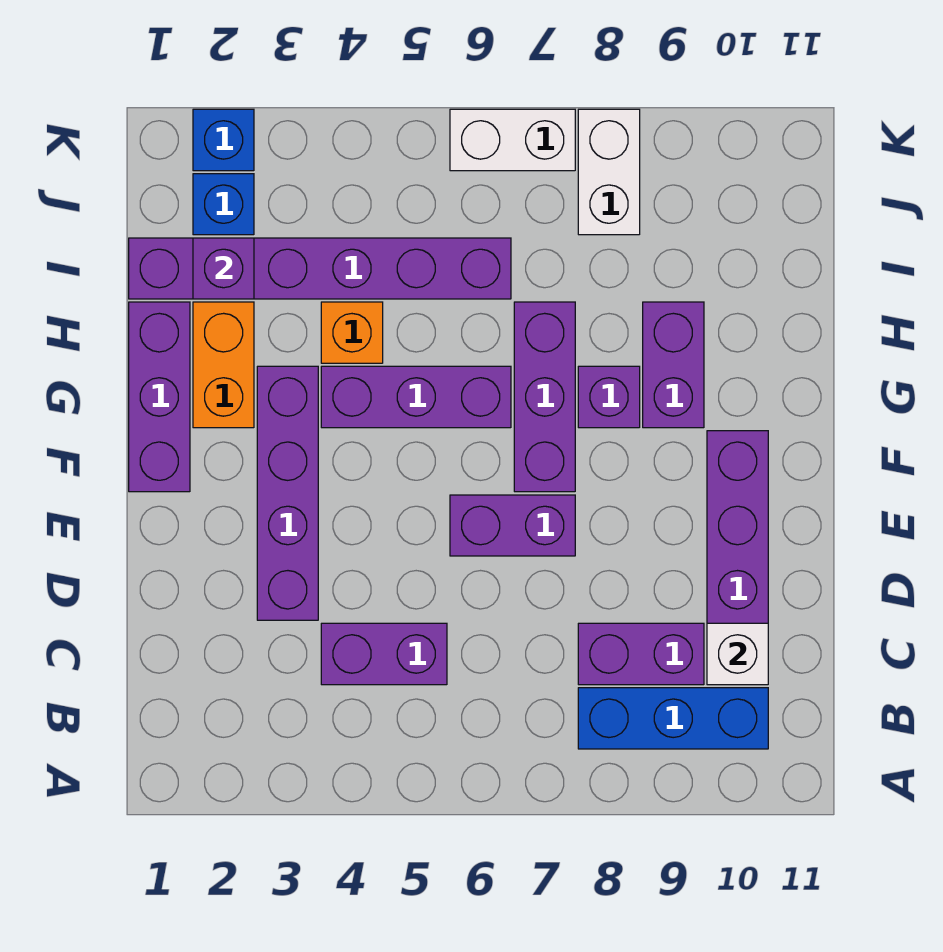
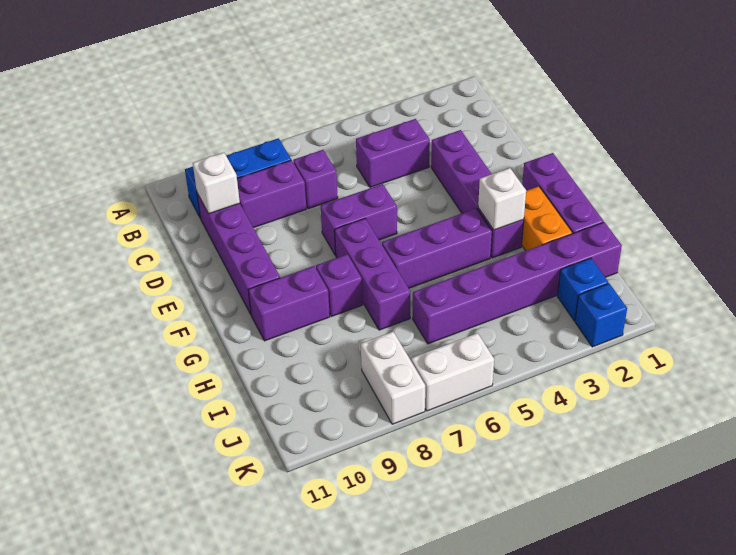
none -> white 1x1 brick [478,168,526,230]
purple 1x2 brick [643,302,704,428] -> purple 1x2 brick turned to [248,266,330,341]
orange 1x1 brick [321,302,383,363] -> none
purple 1x1 brick [193,238,254,299] -> purple 1x1 brick moved to [293,150,338,209]

